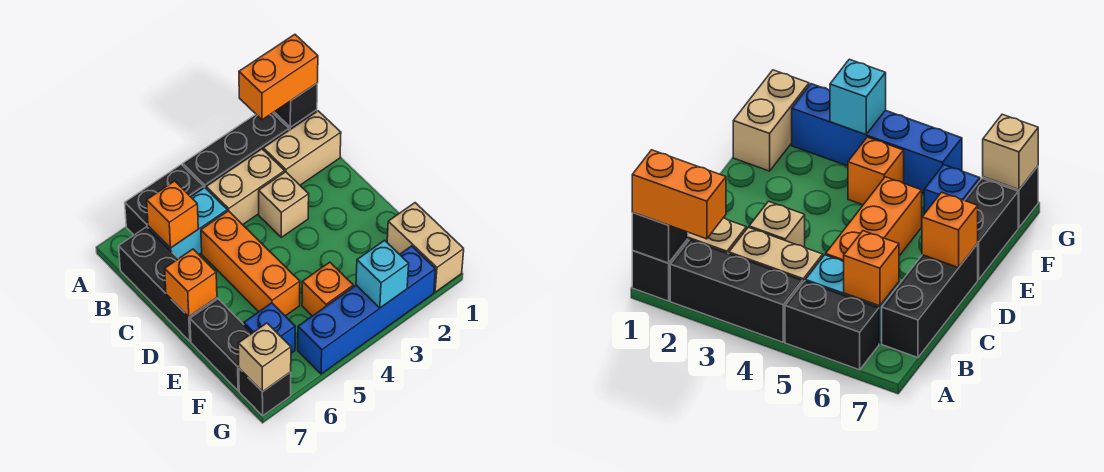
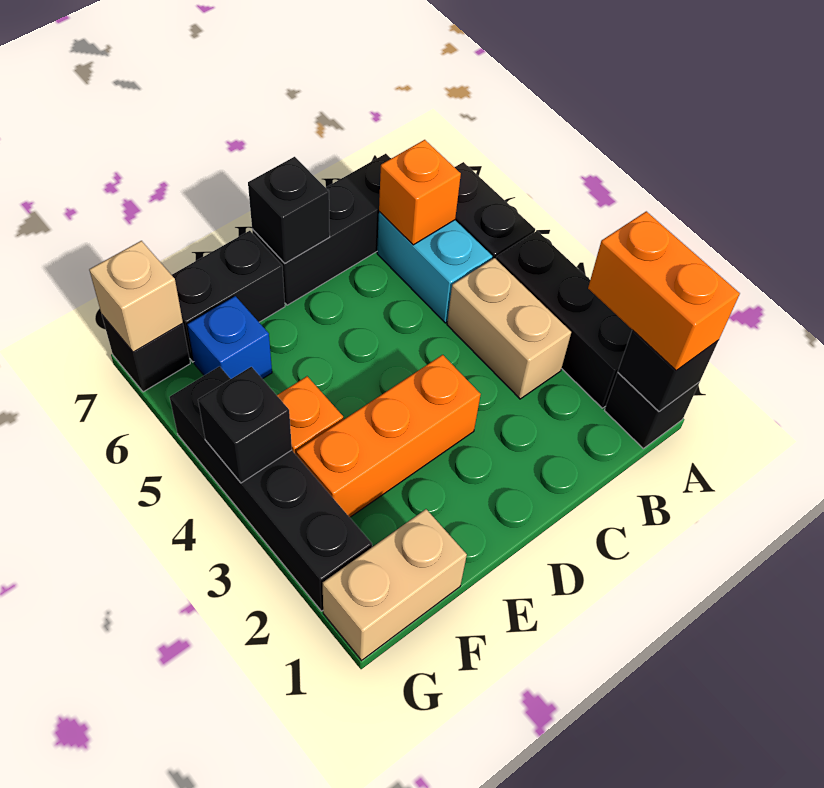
tan 1x2 brick [263,111,341,185] -> none
tan 1x1 brick [259,172,309,237] -> none
orange 1x3 brick [201,211,300,316] -> orange 1x3 brick moved to [296,355,481,517]
orange 1x1 brick [165,249,217,317] -> black 1x1 brick [248,157,330,263]
blue 1x4 brick [298,246,436,374] -> black 1x4 brick [170,366,372,611]
cyan 1x1 brick [356,240,409,308] -> none
none -> black 1x1 brick [198,367,292,483]

